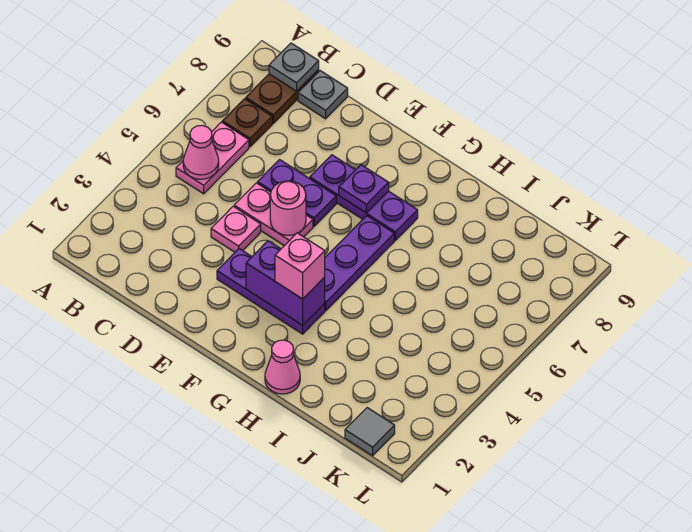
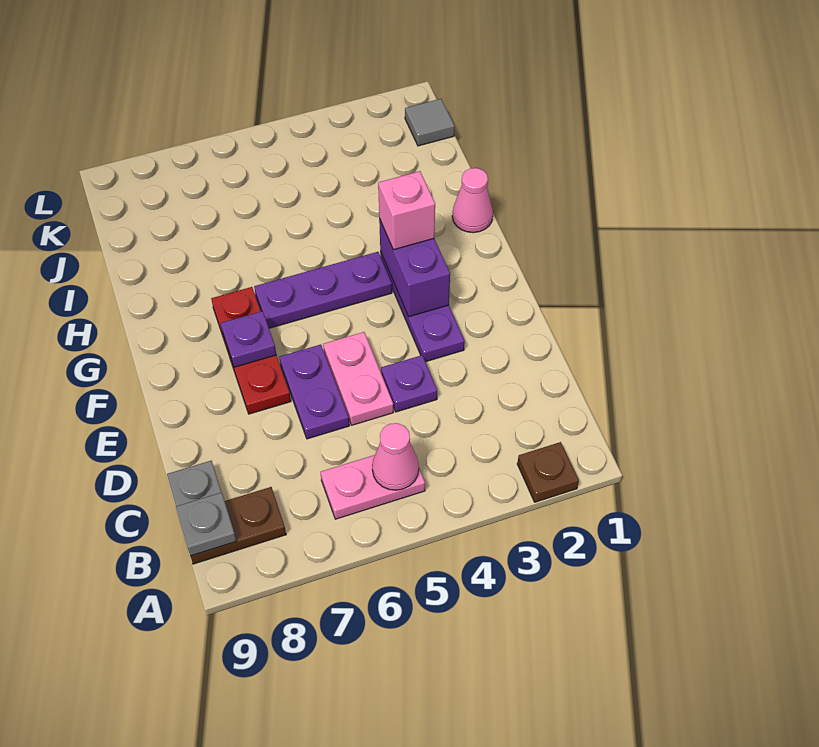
brown 1x1 plate [222,99,272,147] -> brown 1x1 plate moved to [517,442,579,502]
pink 1x1 plate [211,206,261,252] -> purple 1x1 plate [381,355,437,412]
pink 1x1 round brick [270,181,306,235] -> none
purple 1x3 plate [310,155,418,240] -> red 1x3 plate [211,287,291,414]

